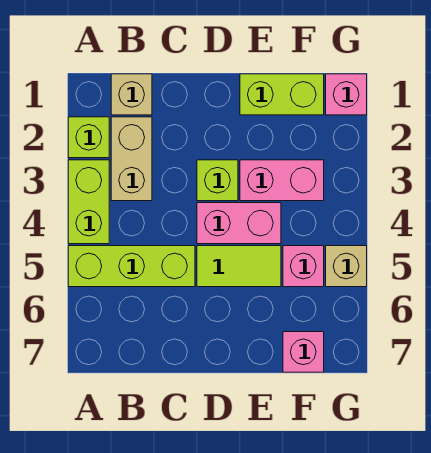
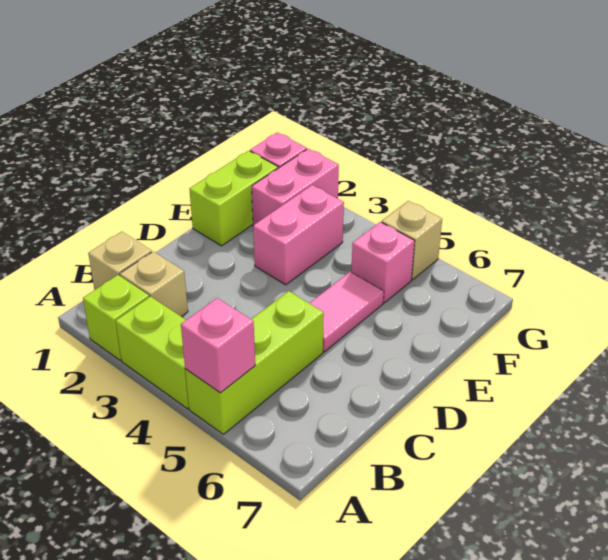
tan 1x2 brick [111,117,152,201] -> tan 1x1 brick [120,252,188,317]
lime 1x1 brick [197,160,238,201] -> none
pink 1x2 brick [197,203,281,244] -> pink 1x2 brick moved to [252,149,339,225]
lime 1x2 tile [197,246,281,287] -> pink 1x2 tile [309,272,384,352]
pink 1x1 brick [283,332,324,372] -> pink 1x1 brick moved to [181,298,255,393]

